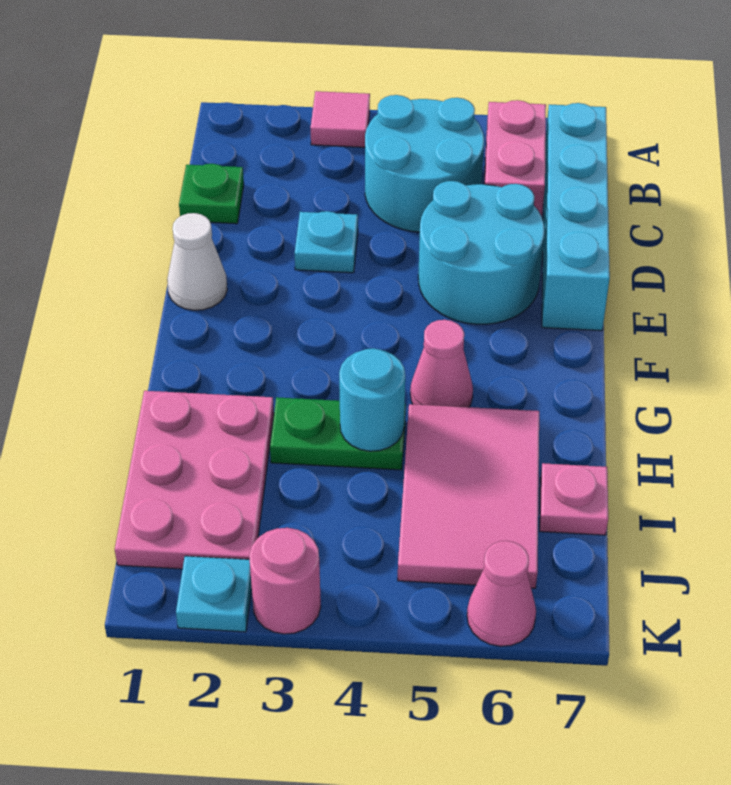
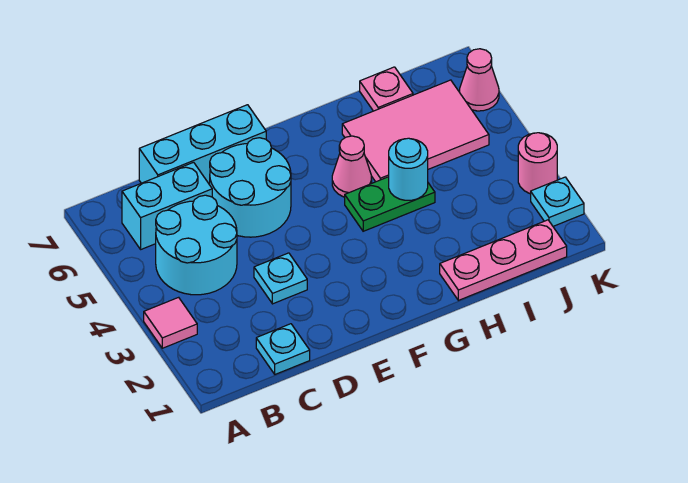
pink 1x2 brick [484,100,546,216] -> cyan 1x2 brick [122,162,212,249]
cyan 1x4 brick [542,103,610,331] -> cyan 1x3 brick [139,105,266,185]
green 1x1 plate [179,164,244,224] -> cyan 1x1 plate [256,324,310,374]
white 1x1 cone [167,213,227,310] -> none
pink 2x3 plate [115,391,274,569] -> pink 1x3 plate [440,220,567,300]
green 1x2 plate [270,397,406,470] -> green 1x2 plate turned to [345,177,435,231]

